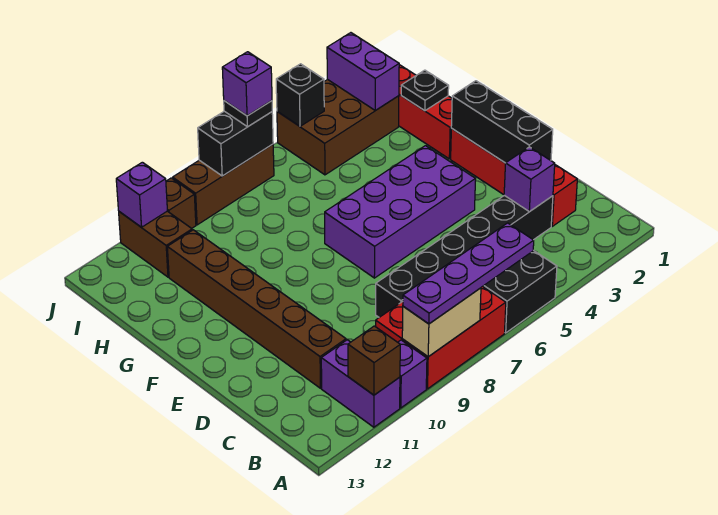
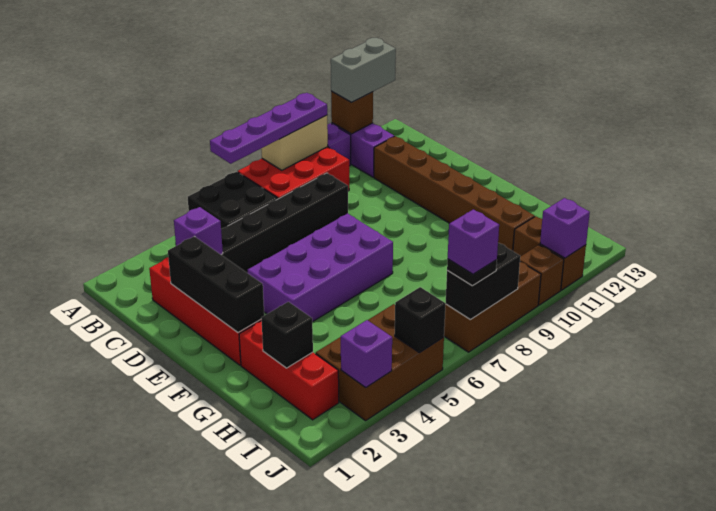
none -> grey 1x2 brick [331,38,396,102]
black 1x1 plate [401,70,449,111] -> black 1x1 brick [261,302,313,368]
purple 1x2 brick [327,33,399,110] -> purple 1x1 brick [341,320,392,388]

